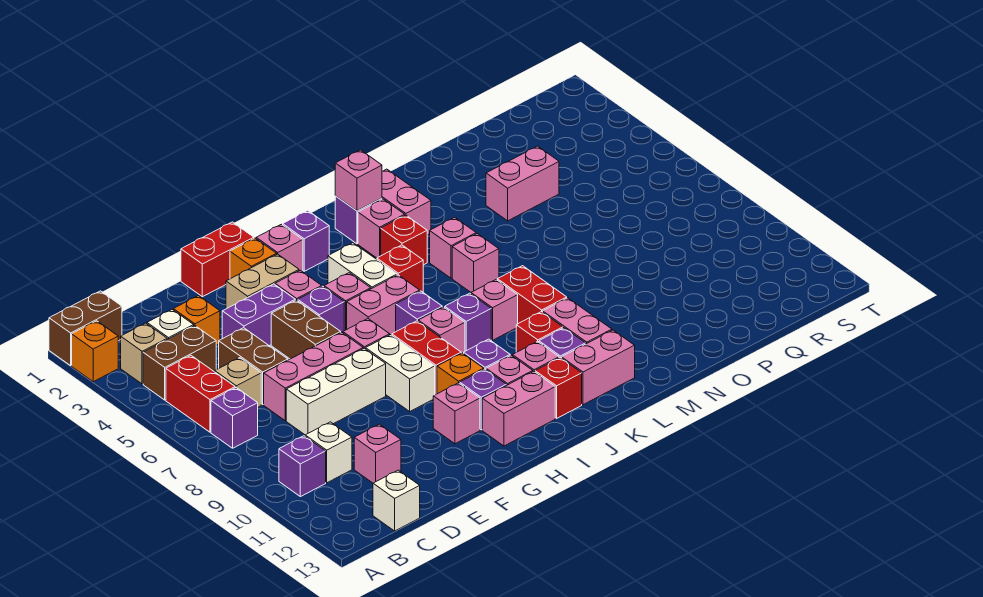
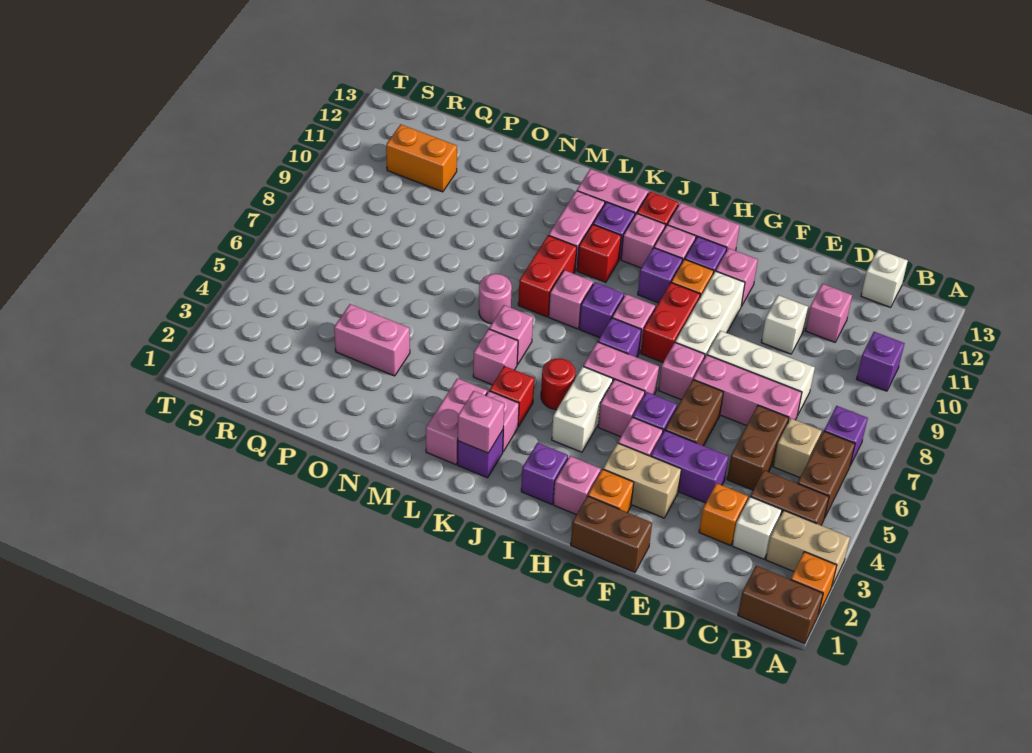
tan 1x1 brick [121,323,167,384] -> tan 1x2 brick [766,511,850,585]
red 1x2 brick [166,355,235,432] -> brown 1x2 brick [798,431,855,518]
white 1x1 brick [305,422,352,483] -> white 1x1 brick moved to [761,295,808,354]
red 1x2 brick [181,222,254,297] -> brown 1x2 brick [571,496,652,572]
white 1x2 brick [366,335,435,411] -> white 1x3 brick [675,271,745,357]
red 1x1 brick [377,245,423,292] -> red 1x1 round brick [541,359,575,410]
none -> pink 1x1 round brick [479,274,512,324]
none -> orange 1x2 brick [386,124,457,192]

